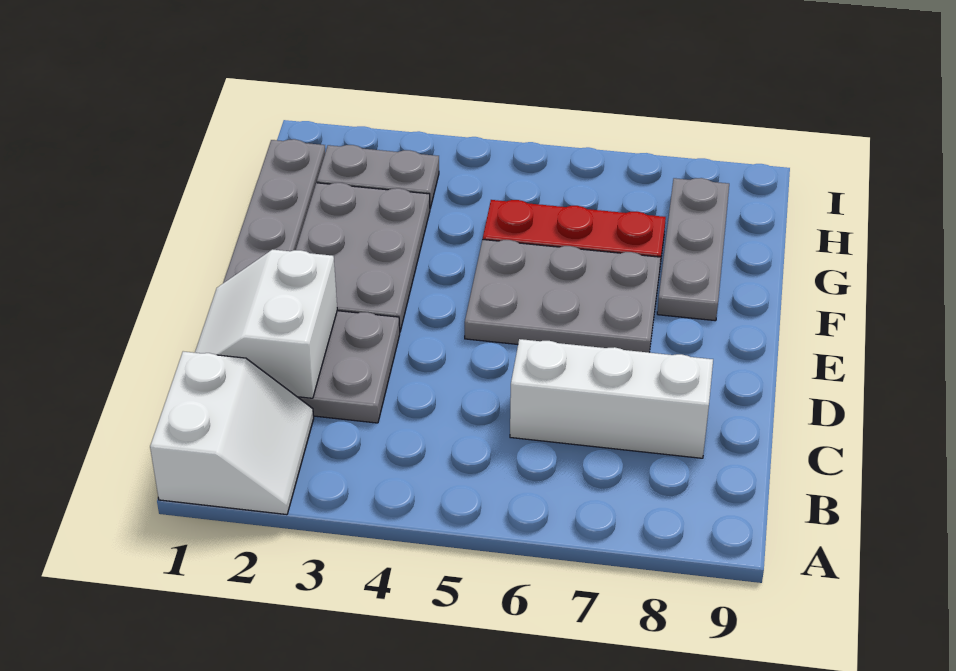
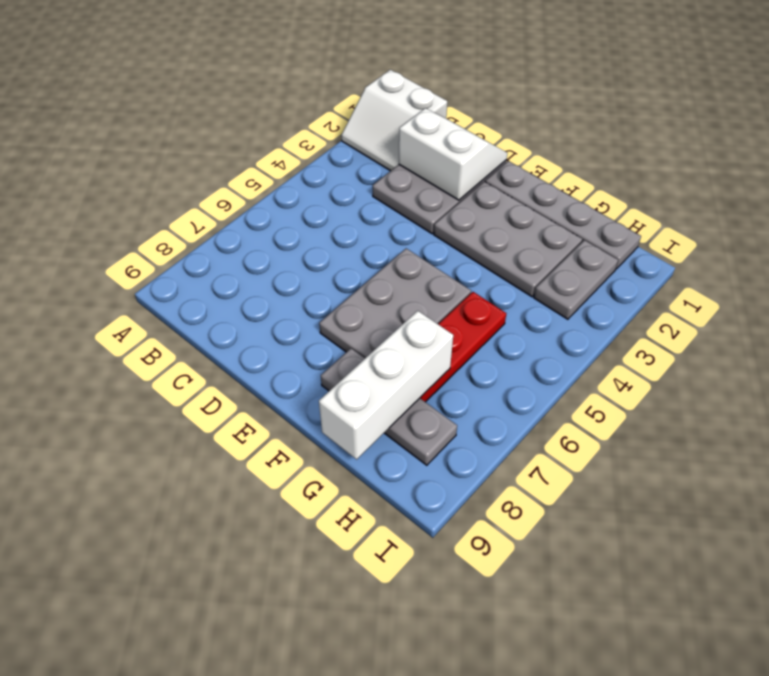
white 1x3 brick [510,339,713,458] -> white 1x3 brick moved to [319,311,453,459]

